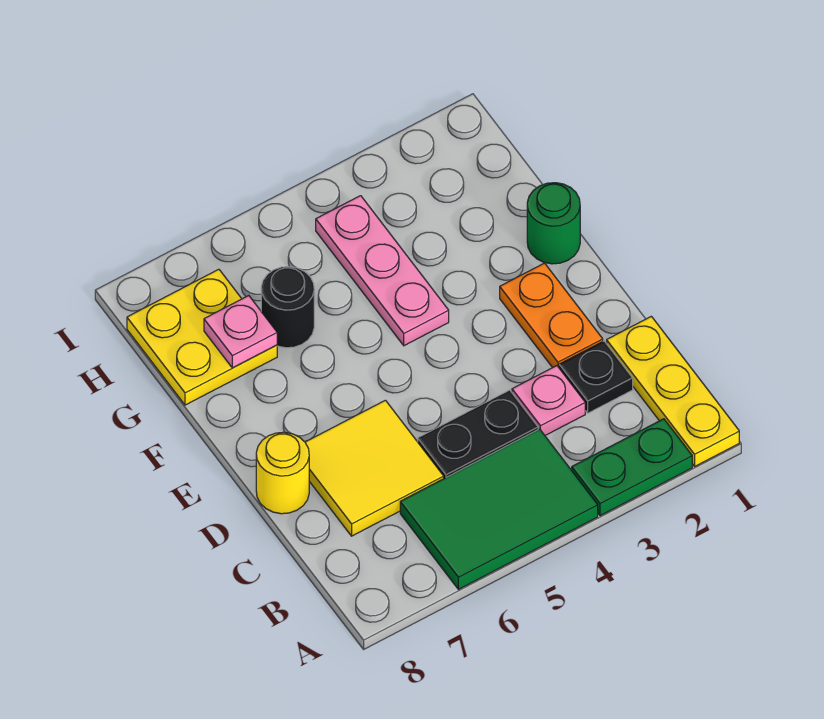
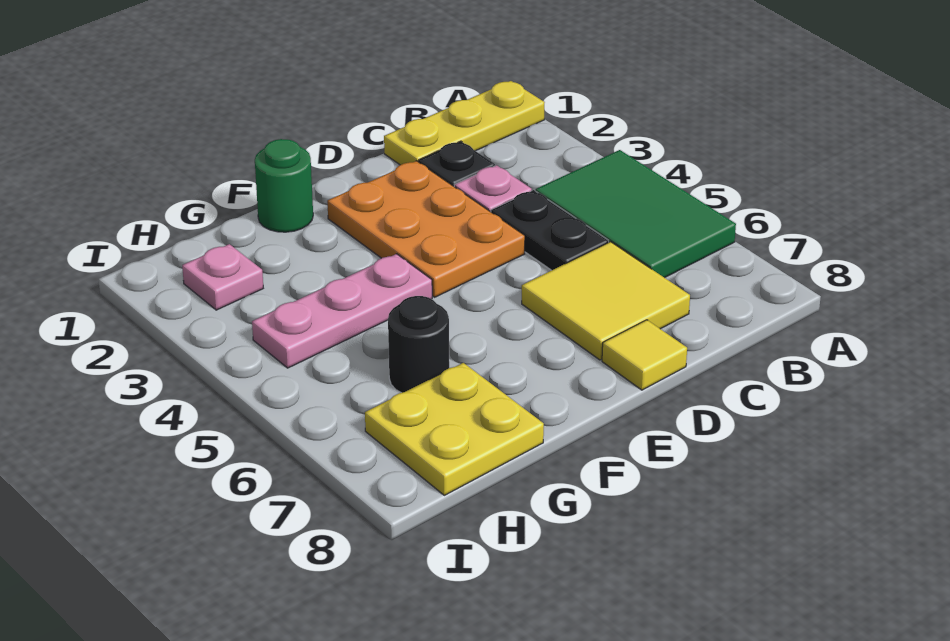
green 1x2 plate [572,419,692,516] -> none
orange 1x2 plate [500,263,603,368] -> orange 2x3 plate [327,161,525,297]
yellow 1x1 round brick [256,432,309,514] -> yellow 1x1 tile [602,320,687,390]
pink 1x1 plate [204,296,277,368] -> pink 1x1 plate moved to [182,244,263,310]

